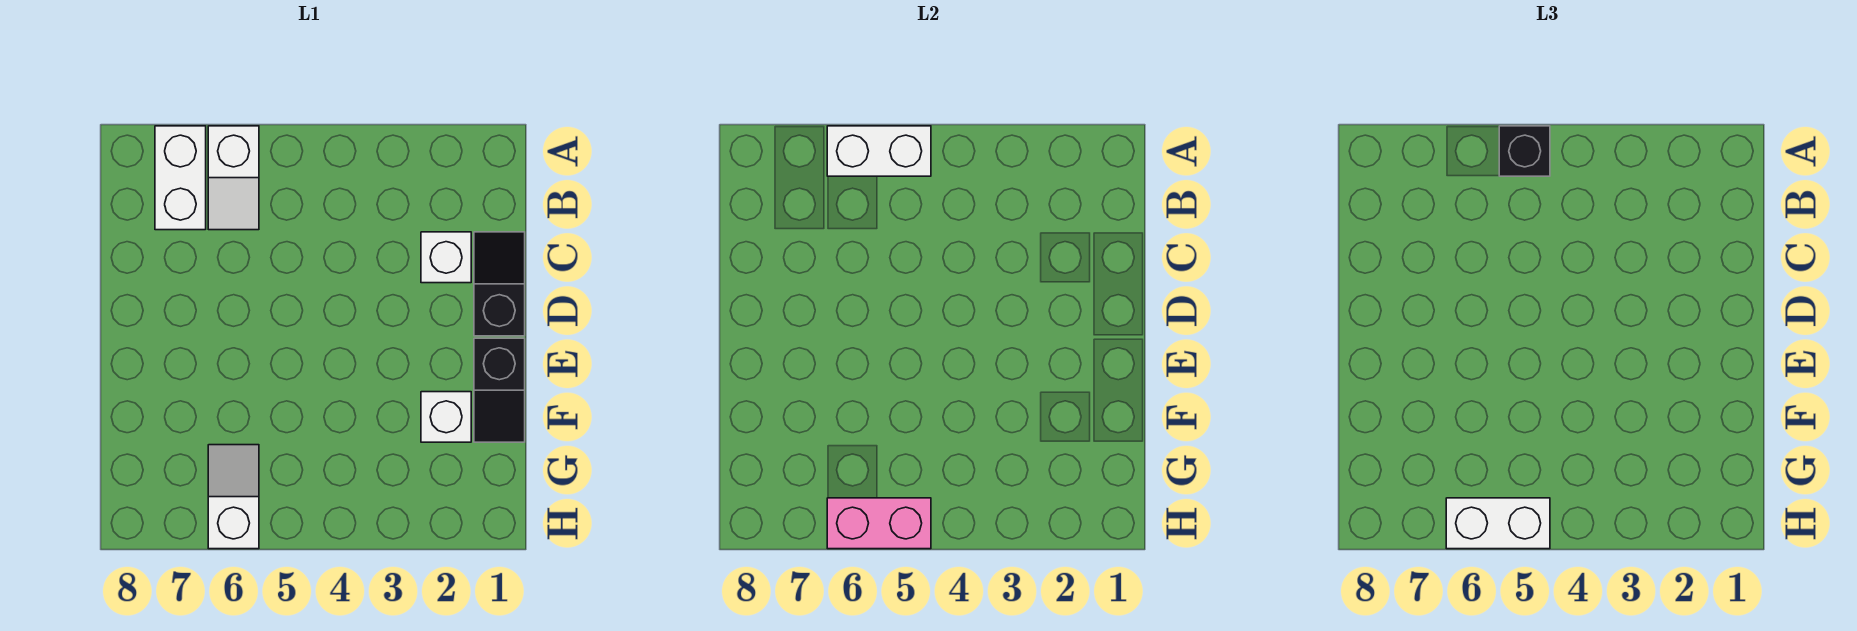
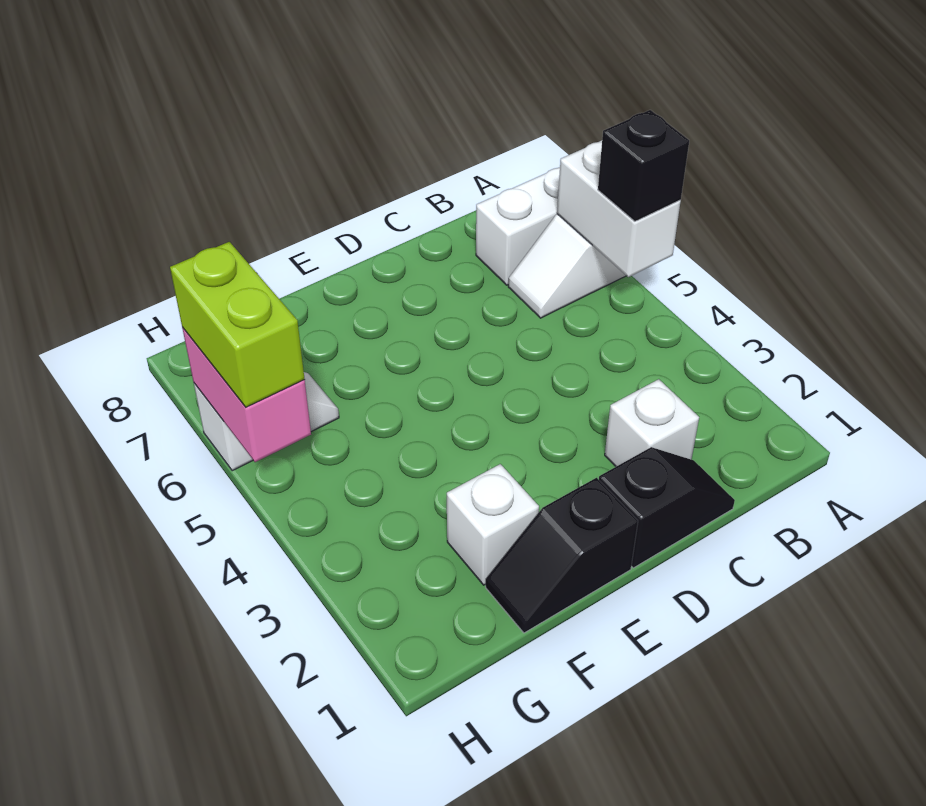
white 1x2 brick [1446,498,1550,549] -> lime 1x2 brick [170,242,305,407]

